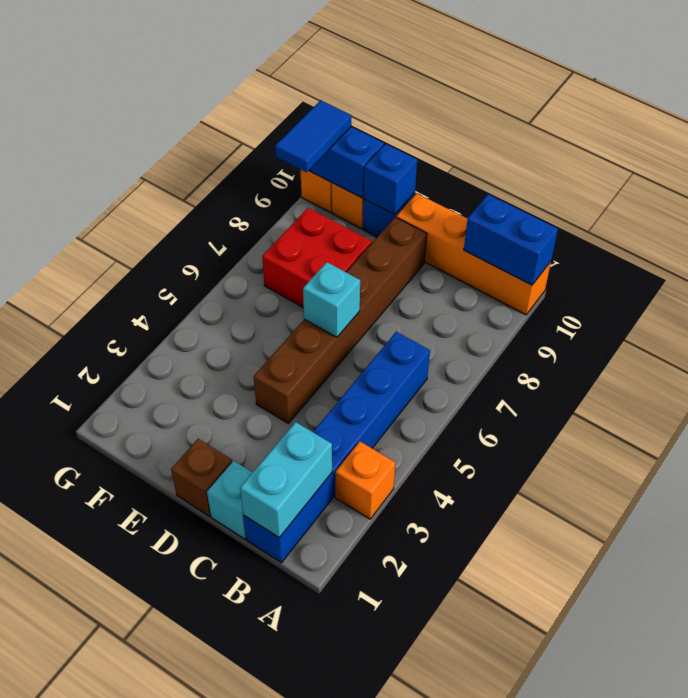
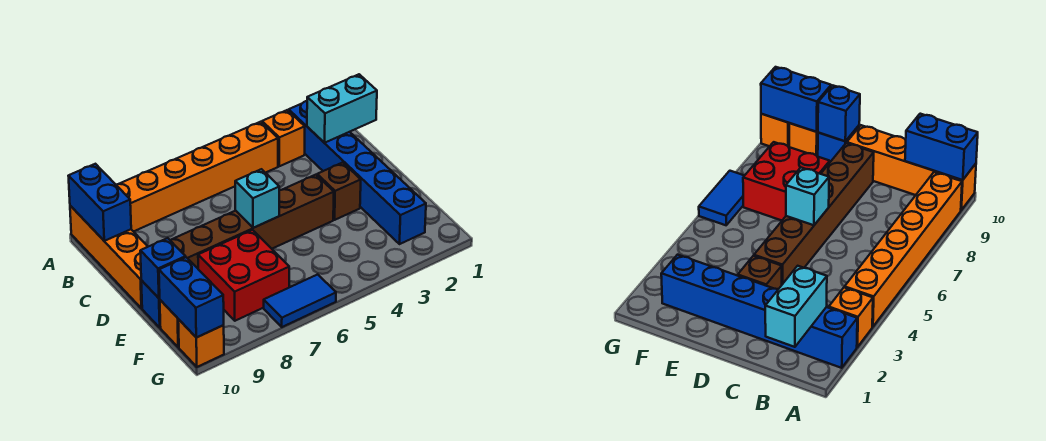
none -> orange 1x6 brick [117,122,278,232]
blue 1x6 brick [244,332,430,563] -> blue 1x6 brick turned to [289,101,426,244]
cyan 1x1 brick [207,461,253,539] -> none
brown 1x1 brick [171,439,232,516] -> brown 1x1 brick moved to [317,163,361,220]
blue 1x2 tile [275,101,351,172] -> blue 1x2 tile moved to [264,274,336,327]

